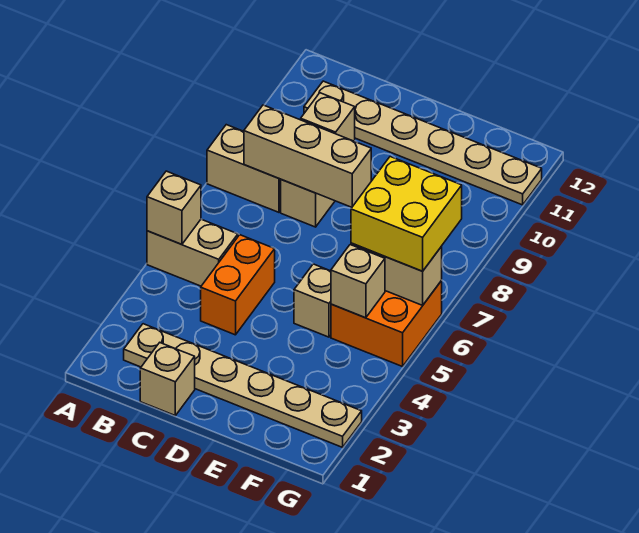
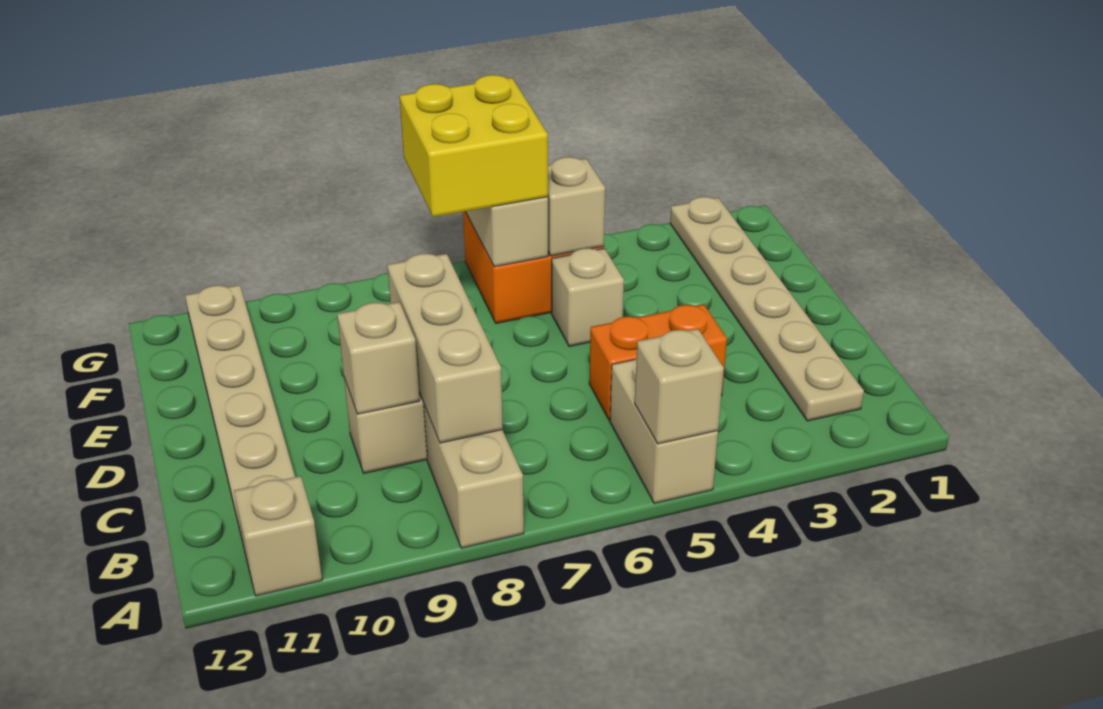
tan 1x1 brick [140,343,195,415] -> tan 1x1 brick moved to [234,476,322,596]

